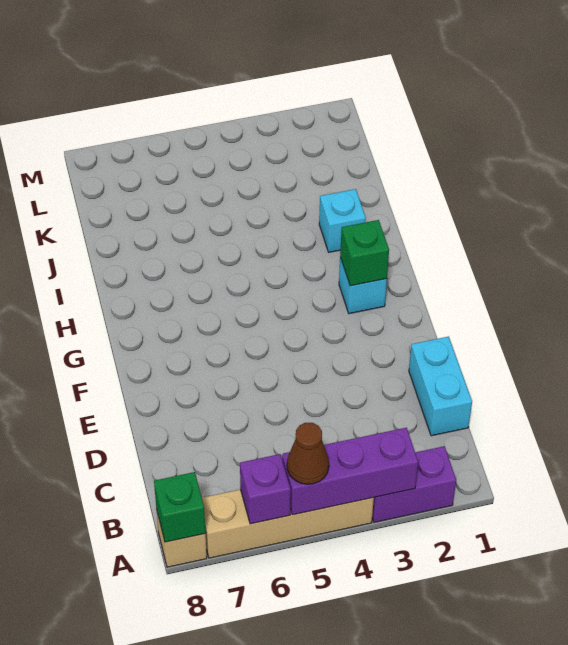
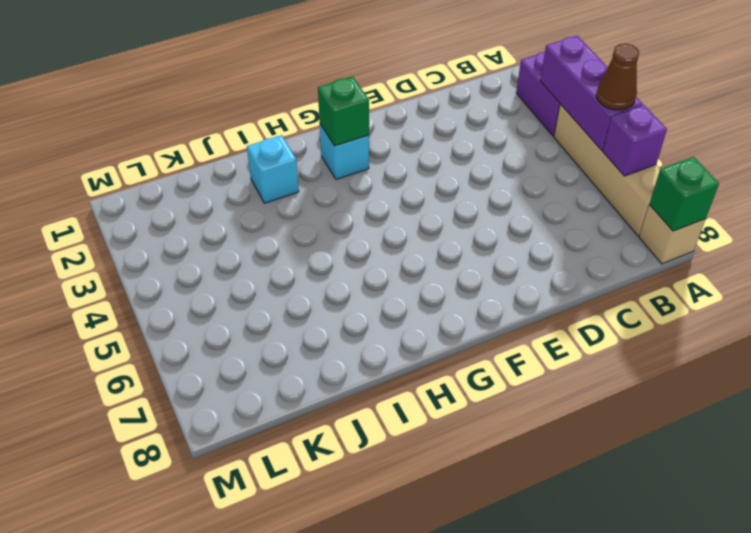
cyan 1x2 brick [409,336,472,436] -> none

